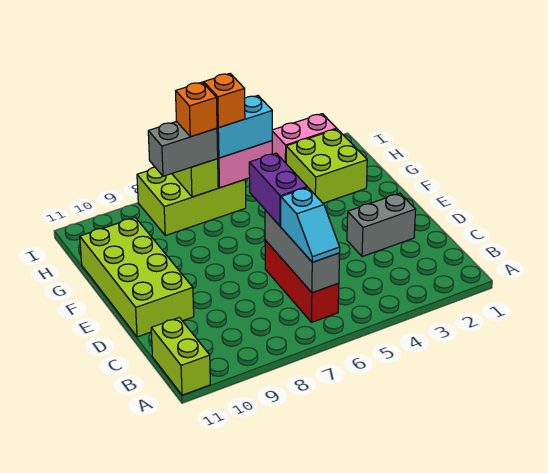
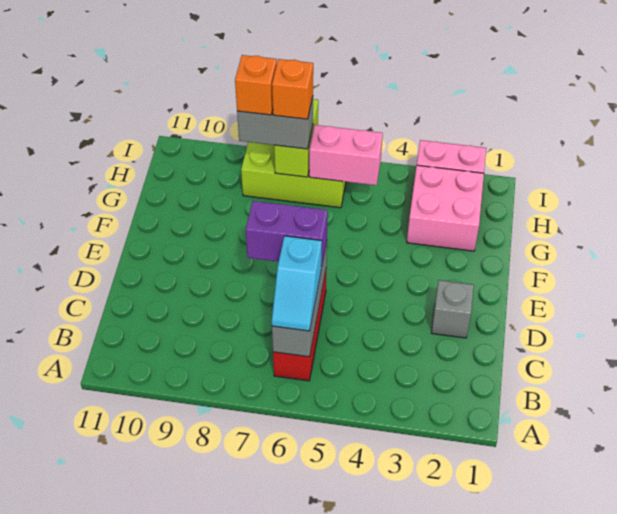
lime 1x2 brick [151,317,210,395] -> none
grey 1x2 brick [347,193,416,257] -> grey 1x1 brick [432,280,474,338]
purple 1x2 brick [249,153,307,226] -> purple 1x2 brick turned to [246,201,328,267]
lime 2x4 brick [80,218,194,337] -> none
lime 2x2 brick [286,129,367,203] -> pink 2x2 brick [407,165,484,251]
cyan 1x2 brick [217,96,272,158] -> none
orange 1x1 brick [204,74,245,128] -> orange 1x1 brick moved to [235,55,277,115]

